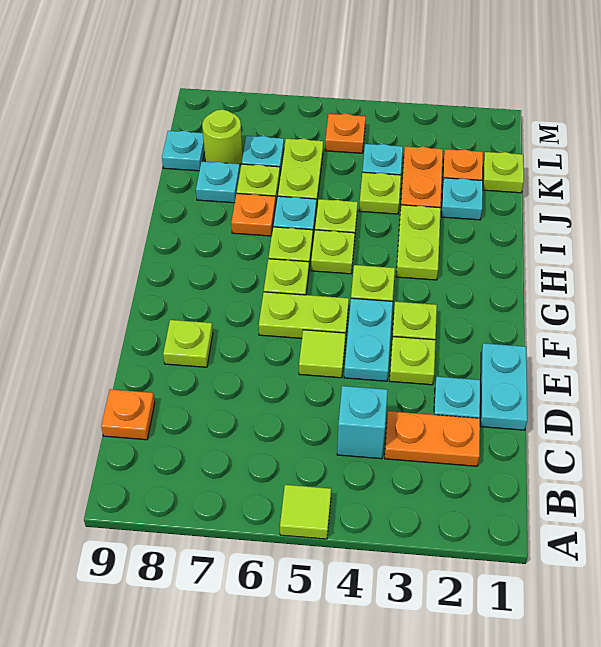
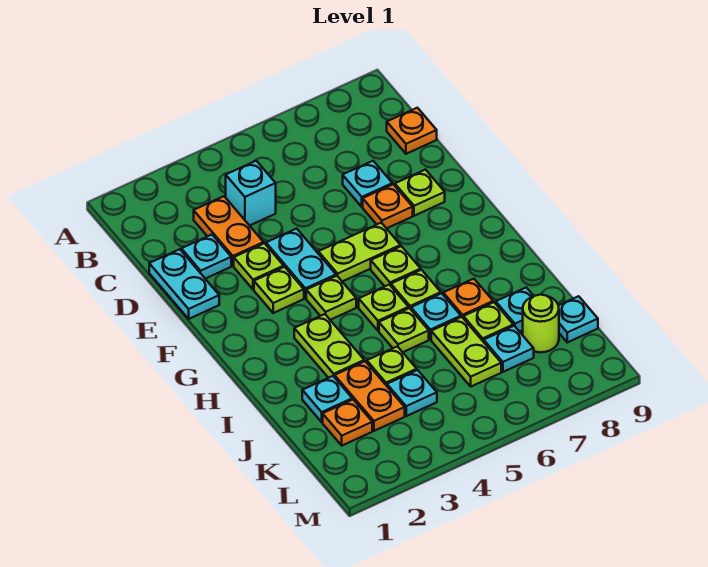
lime 1x1 tile [280,485,331,539] -> none
orange 1x2 plate [385,411,480,466] -> orange 1x2 plate turned to [194,196,264,266]
none -> cyan 1x1 plate [343,161,392,207]
lime 1x1 tile [299,330,346,378] -> none
lime 1x1 plate [483,152,524,193] -> none
orange 1x1 plate [325,114,365,153] -> orange 1x1 plate moved to [363,184,413,229]

